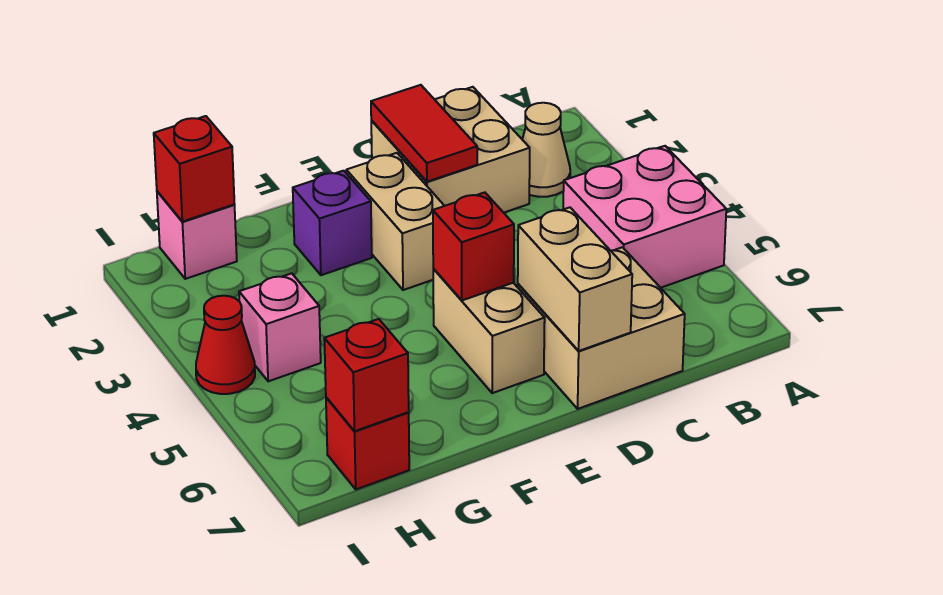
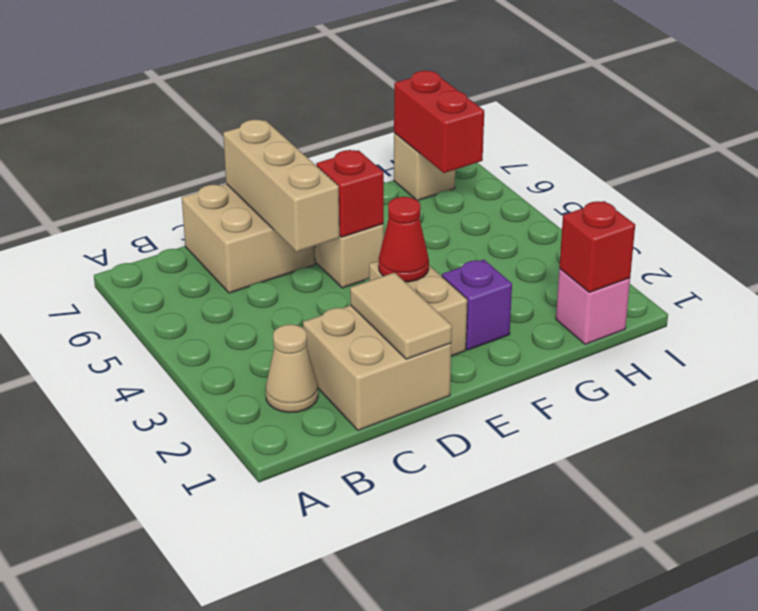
pink 2x2 brick [563,146,726,288] -> none
red 1x2 tile [371,85,477,182] -> tan 1x2 tile [350,272,452,359]
tan 1x2 brick [518,207,632,351] -> tan 1x3 brick [223,120,339,252]
pink 1x1 brick [239,273,321,381] -> none
red 1x1 brick [326,397,409,489] -> tan 1x1 brick [394,133,455,201]
red 1x1 brick [324,319,409,431] -> red 1x2 brick [394,71,484,173]
red 1x1 cone [196,296,255,394] -> red 1x1 cone moved to [379,197,429,282]

